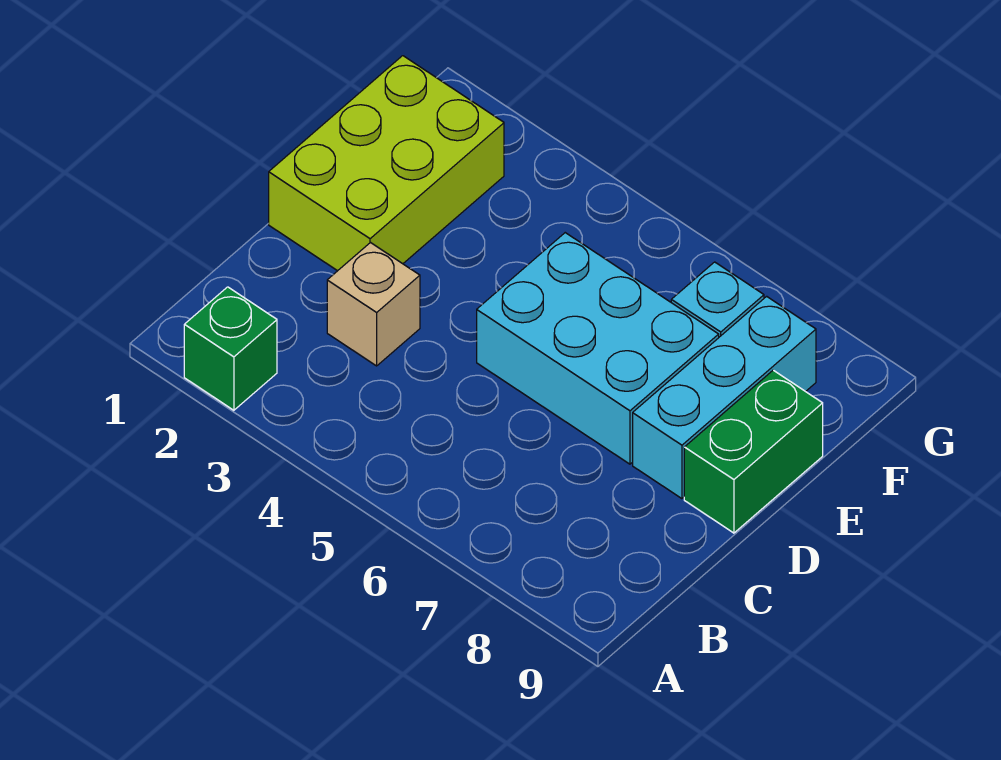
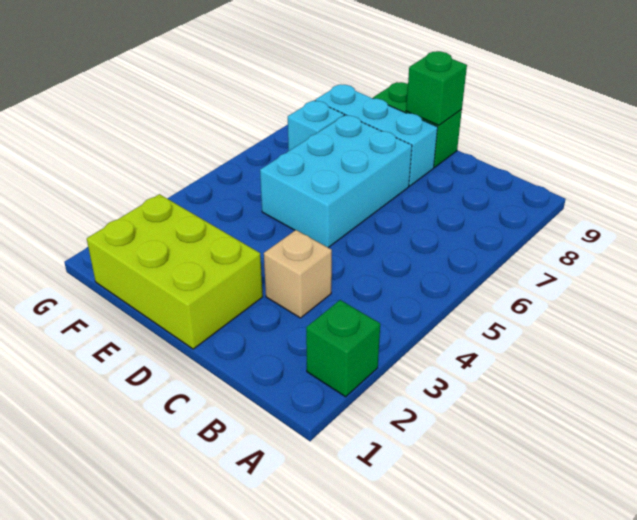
none -> green 1x1 brick [406,51,467,125]

